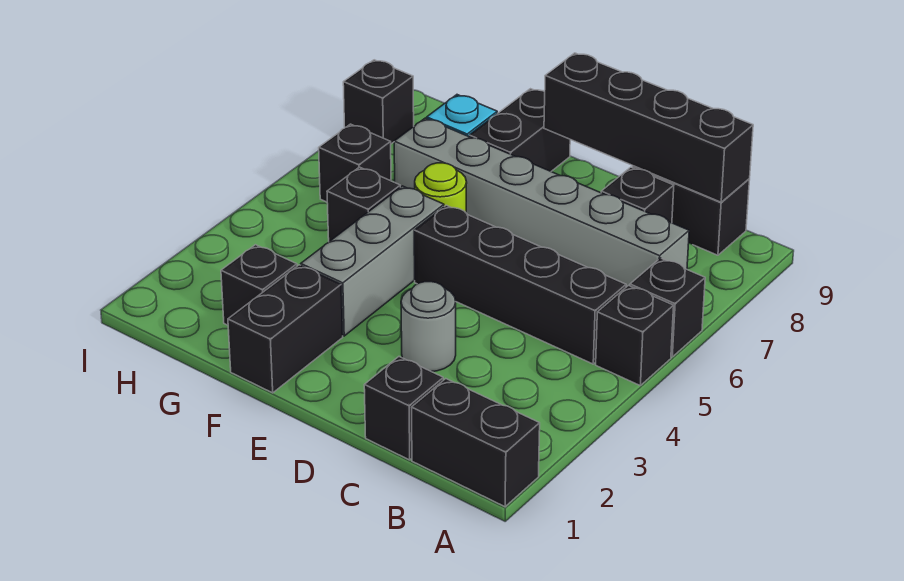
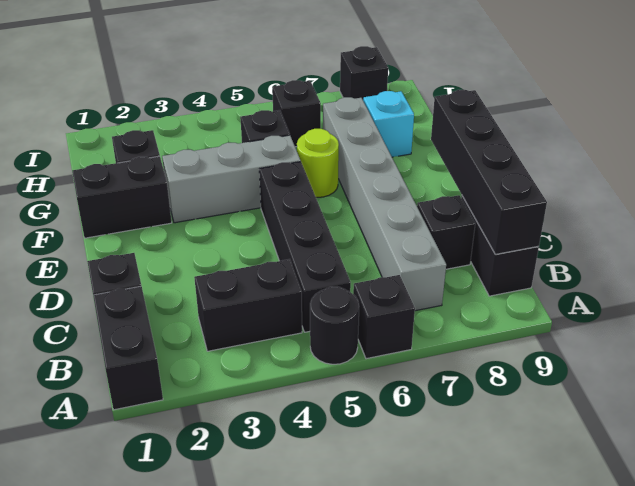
black 1x1 brick [596,285,674,385] -> black 1x1 round brick [310,287,359,364]
grey 1x1 round brick [401,282,456,372] -> none
black 1x2 brick [469,89,570,171] -> black 1x2 brick moved to [194,259,302,351]

